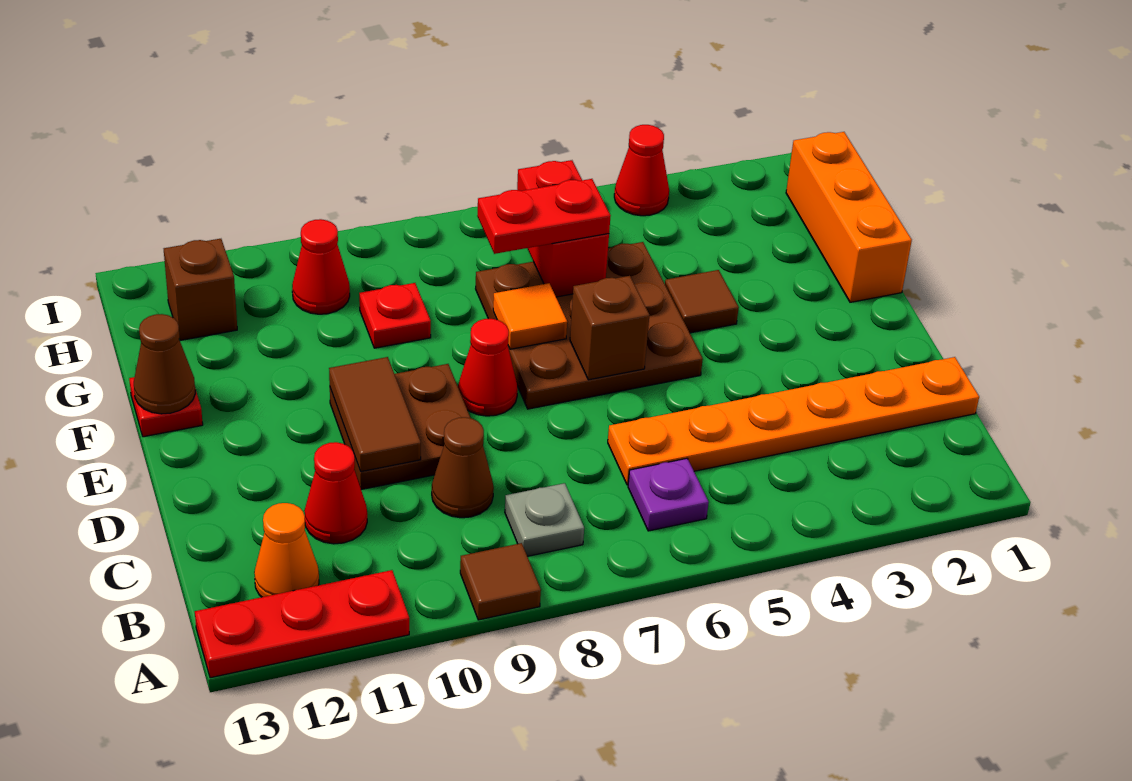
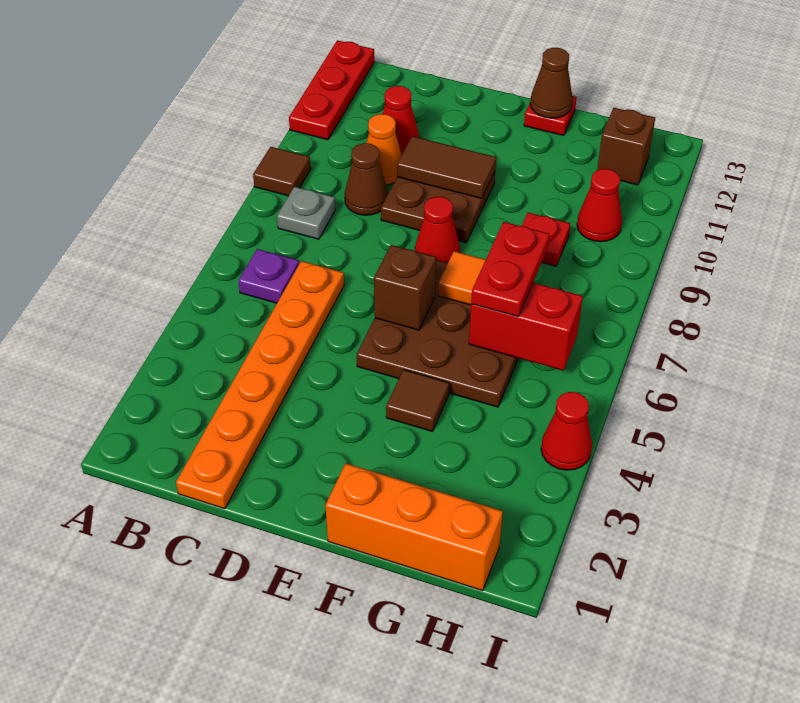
orange 1x1 cone [254,503,319,597] -> orange 1x1 cone moved to [367,114,402,185]

